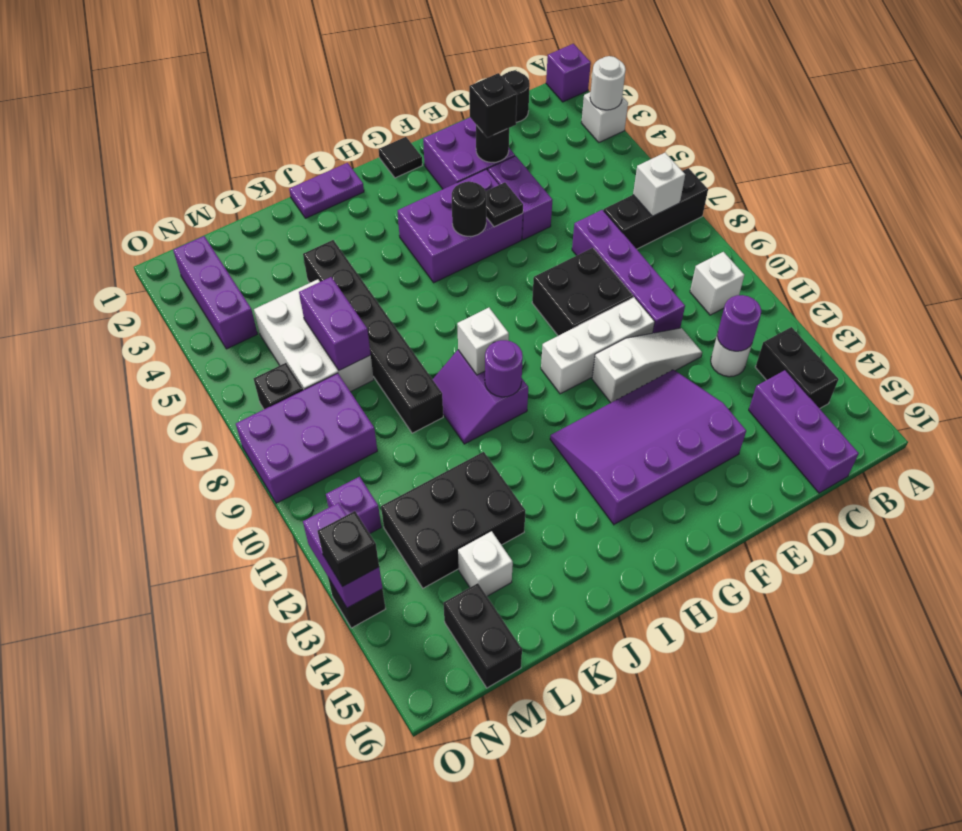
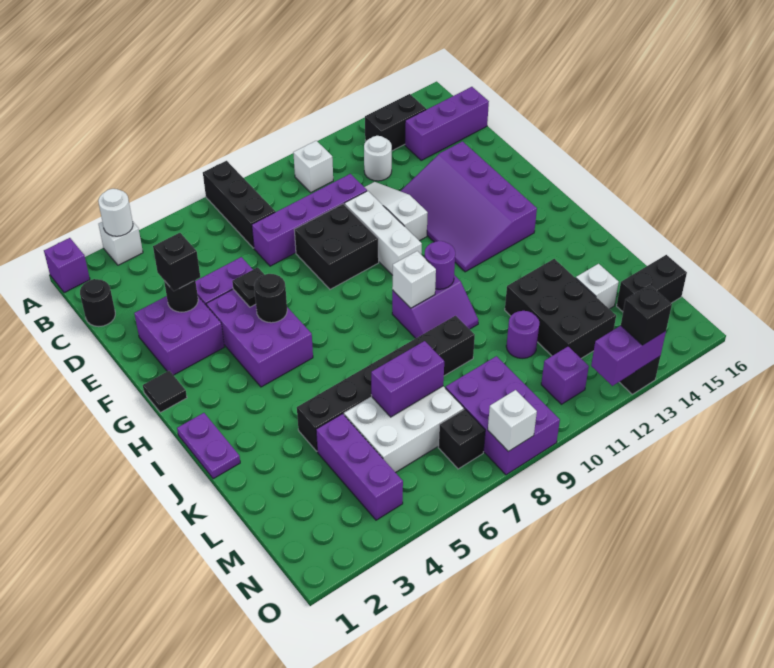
white 1x1 brick [633,153,685,216] -> white 1x1 brick moved to [488,390,537,452]
purple 1x1 round brick [717,295,761,351] -> purple 1x1 round brick moved to [506,311,540,358]
purple 1x3 brick [173,236,257,349] -> purple 1x3 brick turned to [316,414,403,520]

